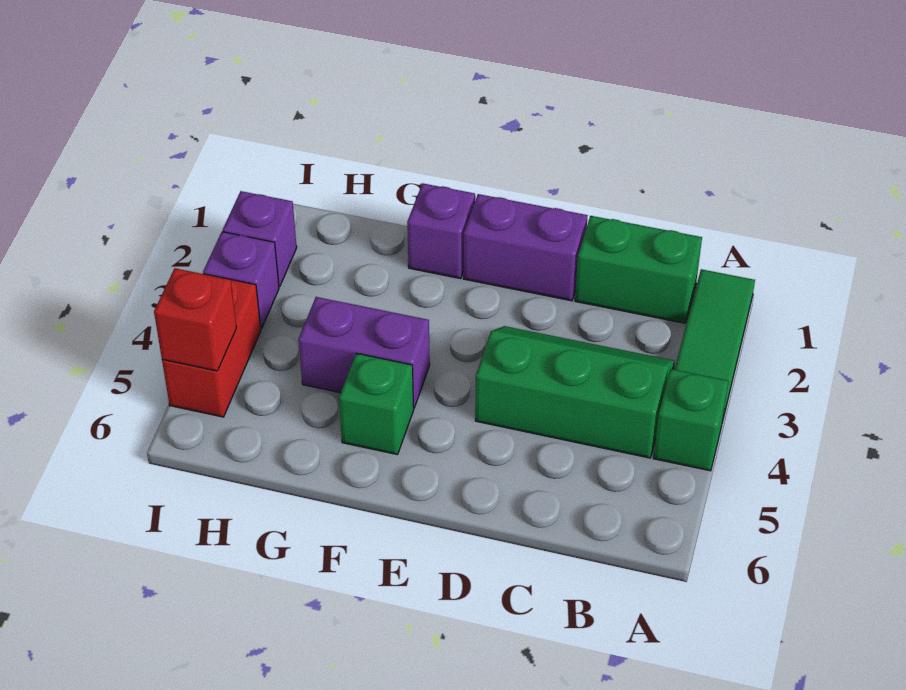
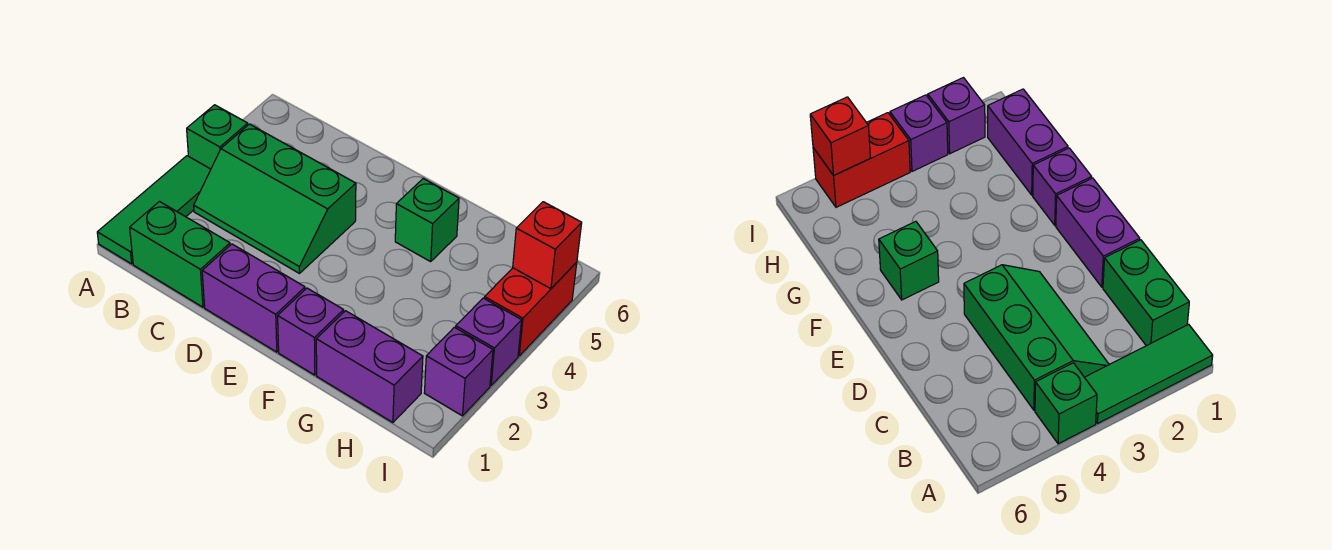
purple 1x2 brick [298,297,430,408] -> purple 1x2 brick moved to [316,311,423,423]

